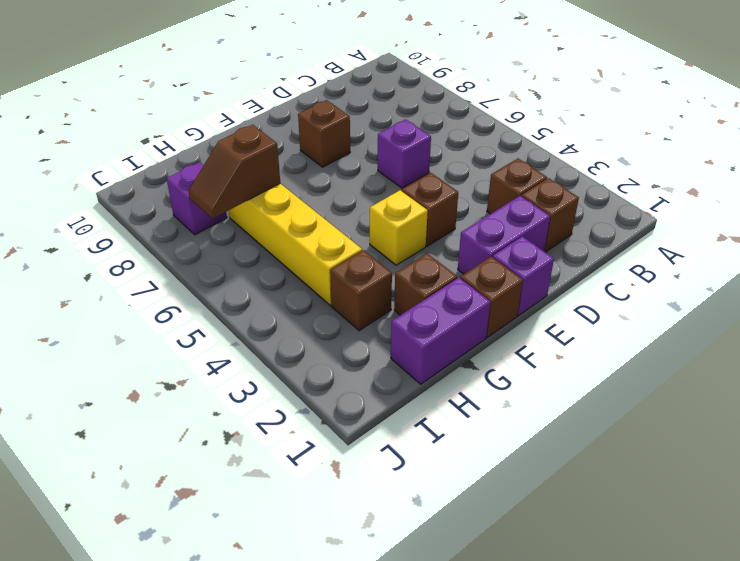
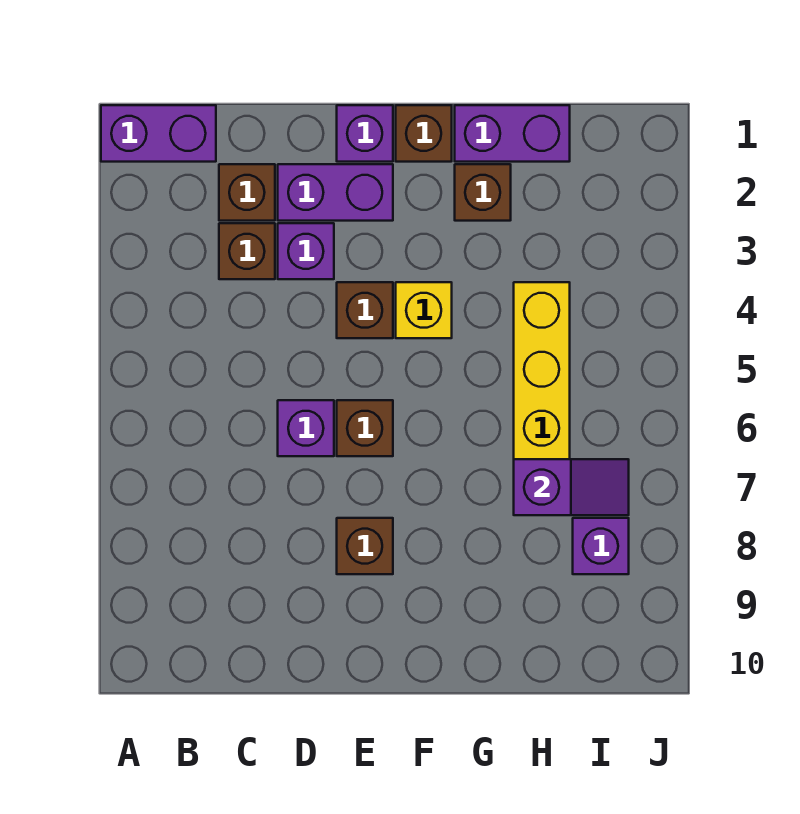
none -> purple 1x2 brick [101,105,216,162]
none -> purple 1x1 brick [278,223,334,279]
brown 1x1 brick [330,250,392,331] -> brown 1x1 brick moved to [337,400,393,456]
brown 1x2 slope [188,125,280,218] -> purple 1x2 slope [514,459,629,515]

